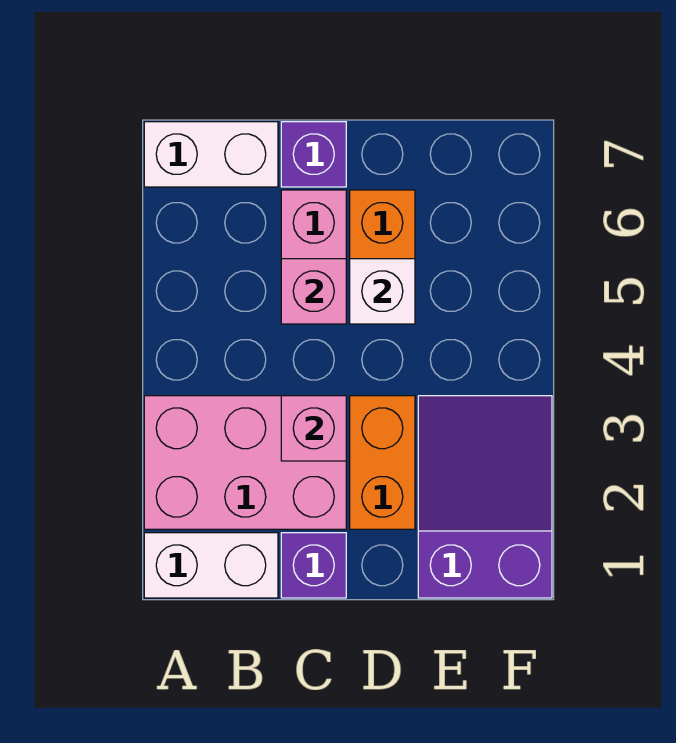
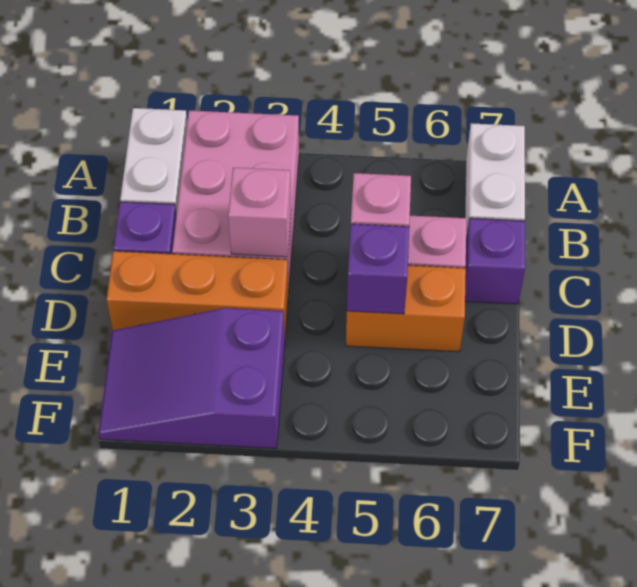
orange 1x2 brick [350,396,415,529] -> orange 1x3 brick [107,251,288,340]
white 1x1 brick [350,259,415,324] -> purple 1x1 brick [347,224,409,314]
purple 2x3 slope [418,396,552,598] -> purple 2x3 slope turned to [98,308,285,448]

